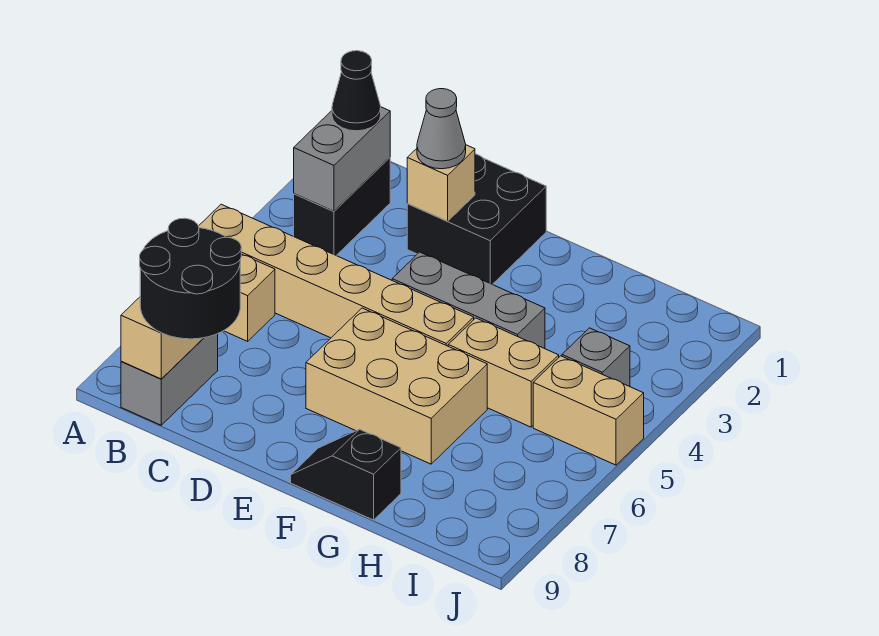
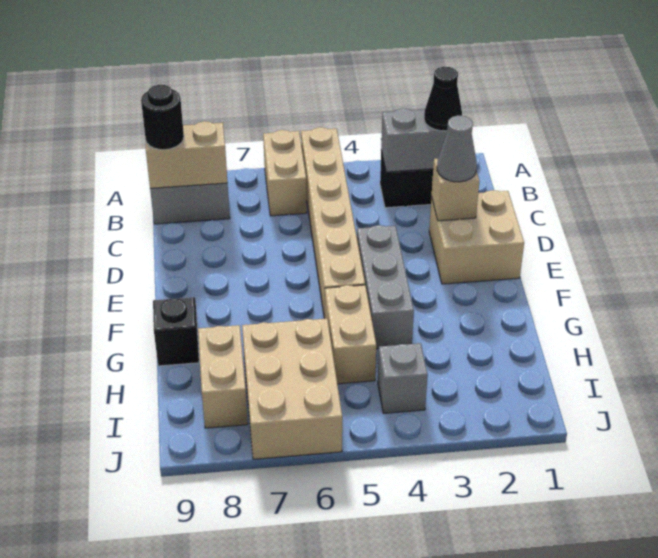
black 2x2 round brick [140,218,241,339] -> black 1x1 round brick [141,85,184,150]
black 2x2 brick [407,154,546,284] -> tan 2x2 brick [429,190,524,284]
tan 2x3 brick [306,308,487,464] -> tan 2x3 brick moved to [242,319,342,459]
tan 1x2 brick [533,356,644,465] -> tan 1x2 brick moved to [198,325,248,428]

